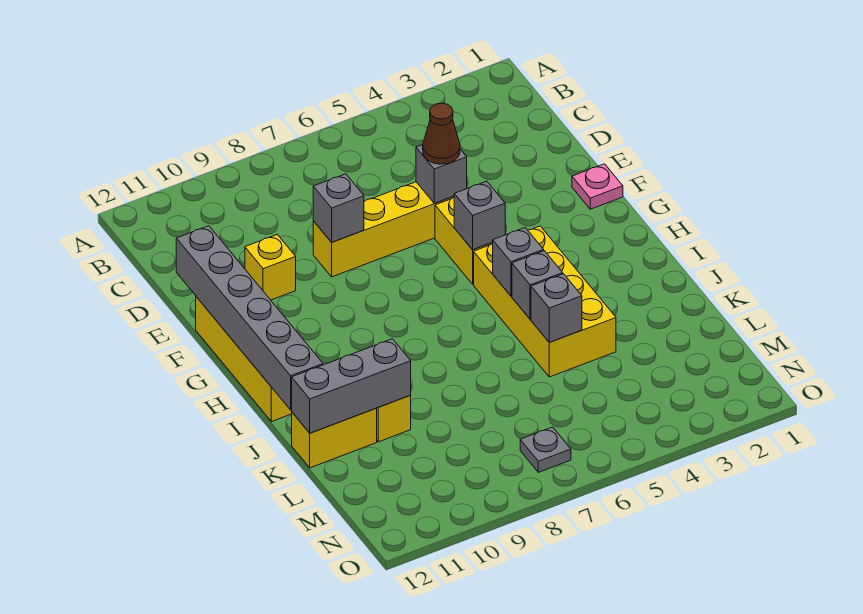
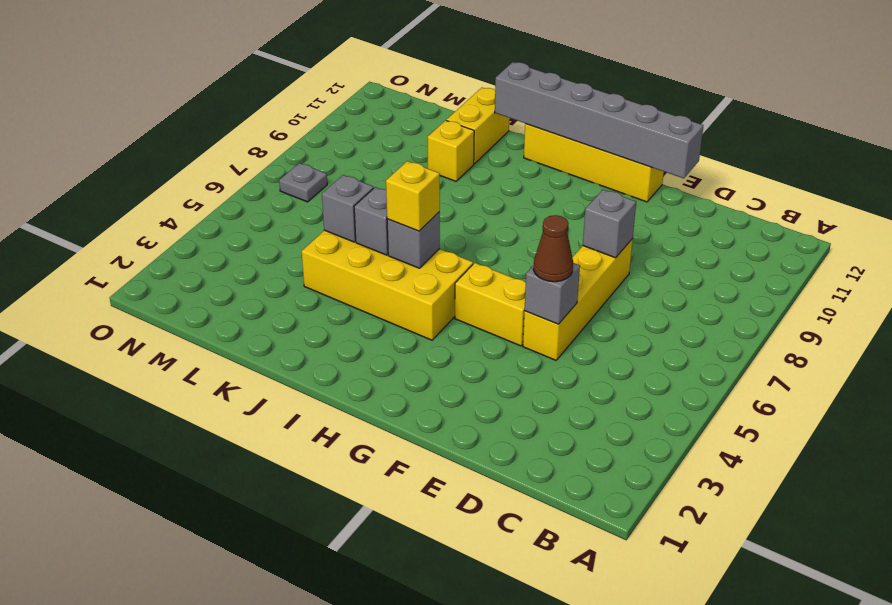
yellow 1x1 brick [245,235,296,300] -> yellow 1x1 brick moved to [386,161,440,231]
pink 1x1 plate [572,164,623,209] -> none
grey 1x1 brick [454,181,505,250] -> none
grey 1x3 brick [292,339,411,433] -> none

